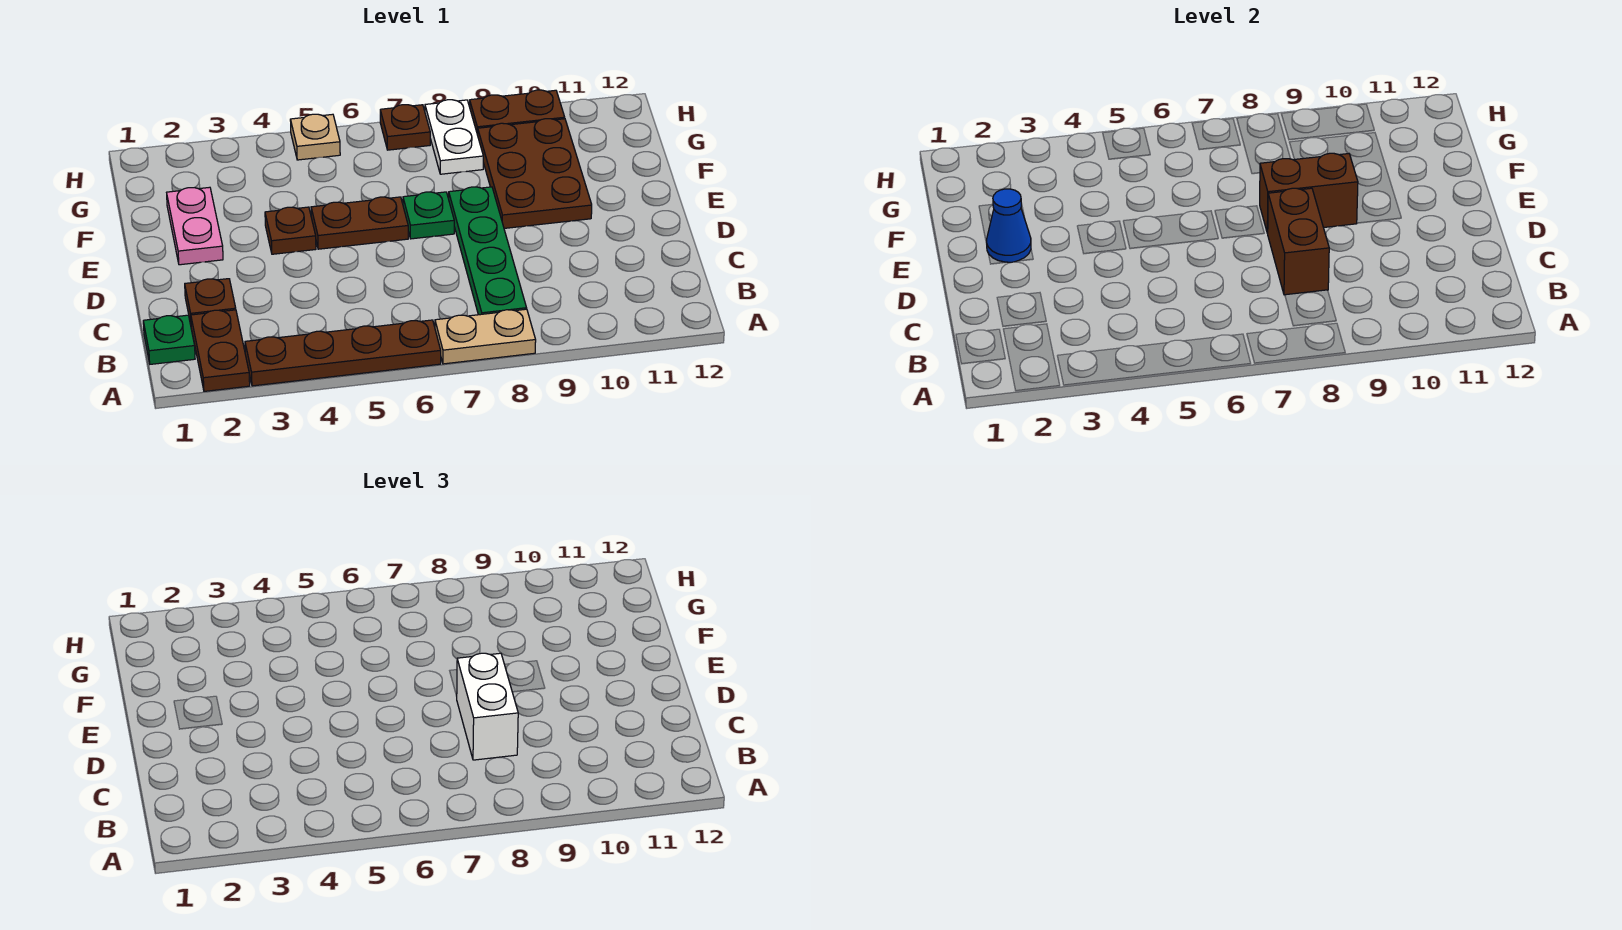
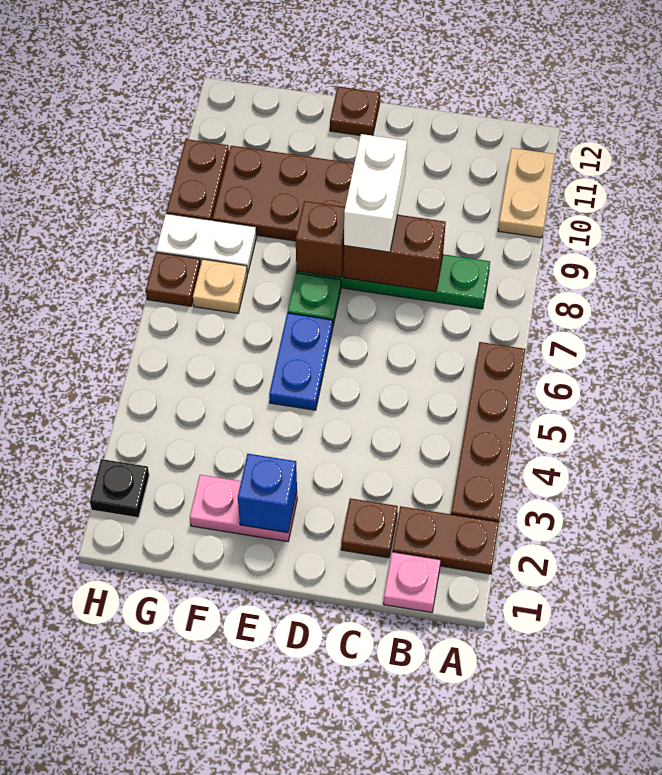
tan 1x2 plate [435,309,536,364] -> tan 1x2 plate moved to [498,148,555,238]
green 1x1 plate [143,315,195,364] -> pink 1x1 plate [384,552,441,612]
white 1x2 brick [457,653,518,760] -> white 1x2 brick turned to [344,134,407,252]
blue 1x1 cone [987,189,1031,262] -> blue 1x1 brick [238,454,297,533]
brown 1x1 plate [265,207,316,254] -> brown 1x1 plate moved to [330,87,380,136]
brown 1x2 plate [311,197,408,249] -> blue 1x2 plate [269,313,333,410]
brown 1x2 brick [1260,153,1358,233] -> brown 1x1 brick [296,201,345,277]
none -> black 1x1 plate [90,459,149,518]
tan 1x1 plate [290,114,340,160] -> tan 1x1 plate moved to [193,259,247,313]

